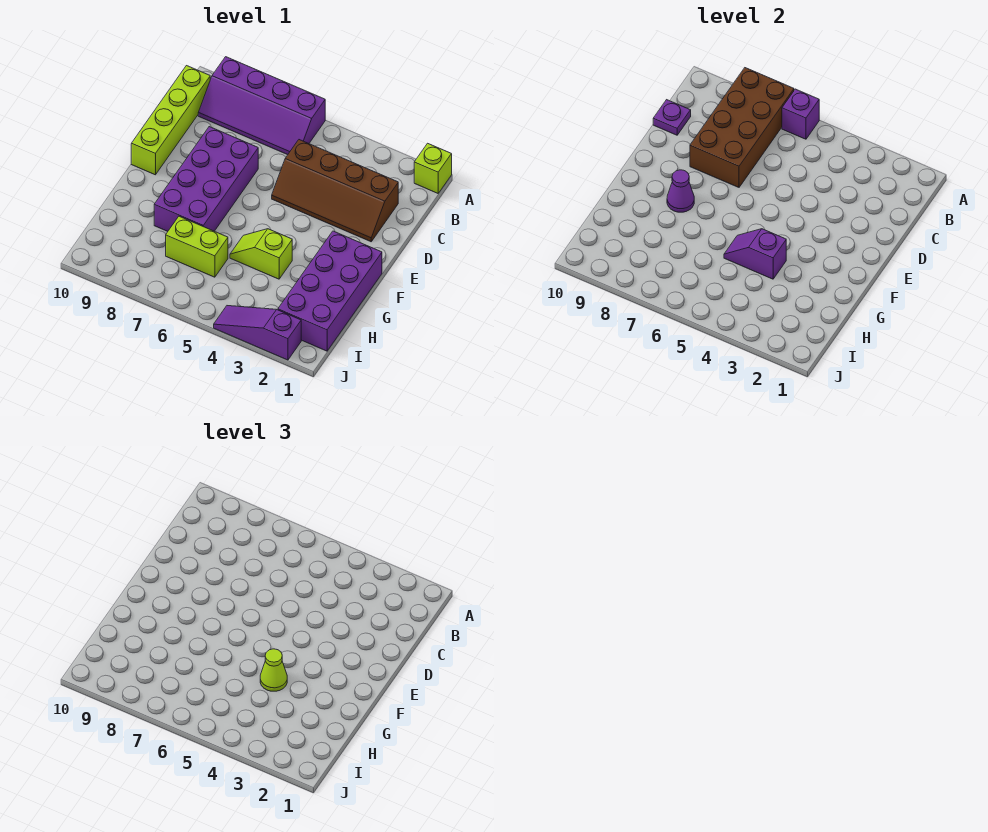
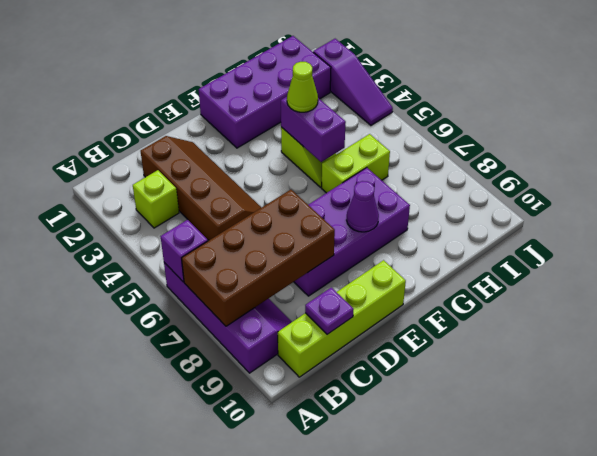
lime 1x1 brick [414,143,452,193] -> lime 1x1 brick moved to [133,170,179,228]
purple 1x2 slope [724,229,786,279] -> purple 1x2 brick [281,97,346,162]
lime 1x2 brick [166,216,228,277] -> lime 1x2 brick turned to [322,134,390,193]

